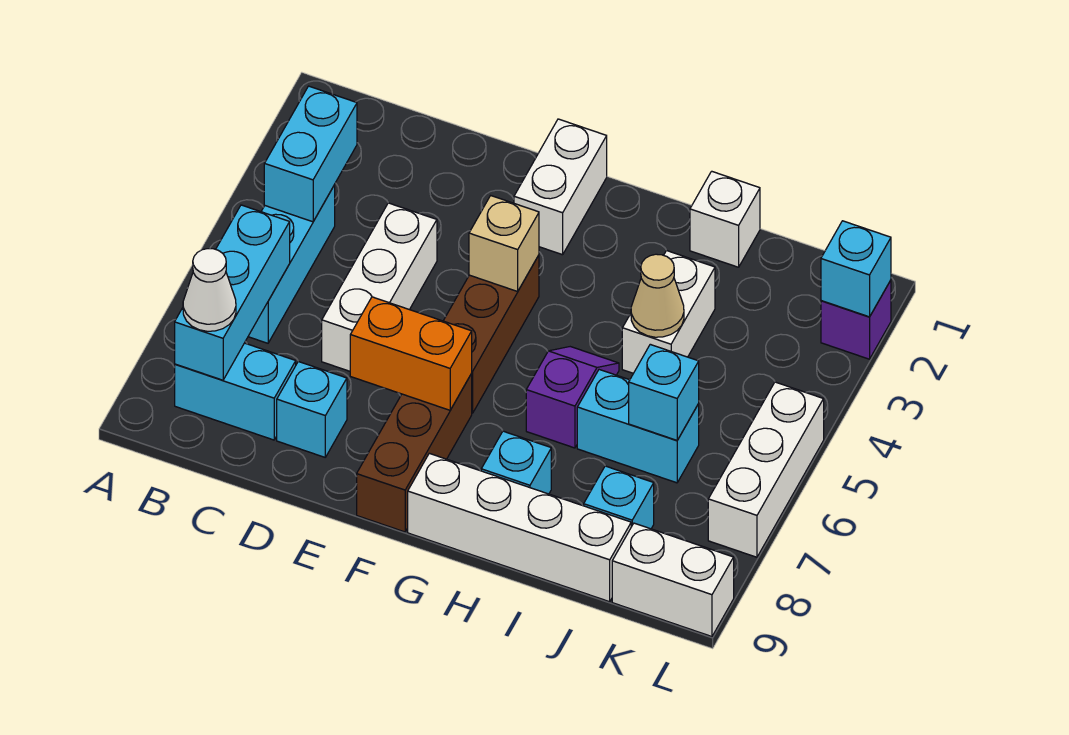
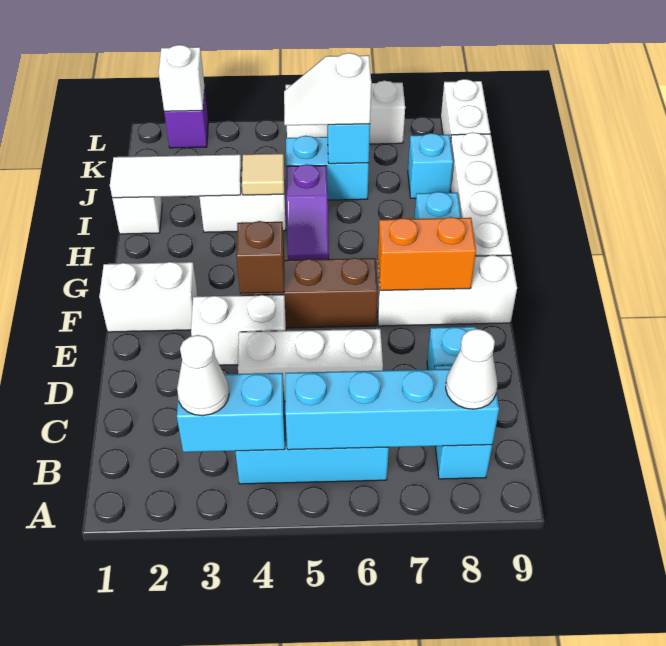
none -> white 1x1 cone [177,335,229,416]
cyan 1x3 brick [175,205,290,380] -> cyan 1x4 brick [285,369,499,450]
none -> white 1x2 brick [191,295,286,365]
orange 1x2 brick [350,297,472,410] -> orange 1x2 brick turned to [378,217,476,290]
tan 1x1 brick [469,196,539,291] -> brown 1x1 brick [236,221,284,293]
brown 1x3 brick [357,374,472,532] -> white 1x3 brick [377,255,517,326]
purple 1x2 slope [526,347,619,448] -> purple 1x2 slope turned to [286,164,329,260]
none -> white 1x3 tile [110,154,242,198]
tan 1x1 cone [631,254,684,337] -> tan 1x1 tile [242,154,284,195]
cyan 1x2 brick [577,370,699,483] -> cyan 1x2 brick turned to [286,136,369,200]
none -> white 1x2 slope [284,53,371,125]
cyan 1x1 brick [821,221,891,317] -> white 1x1 brick [159,45,204,112]

